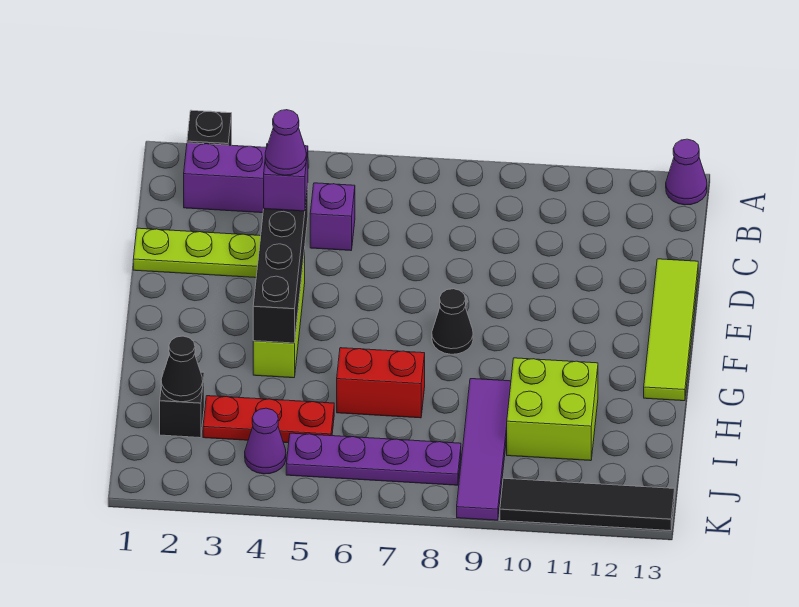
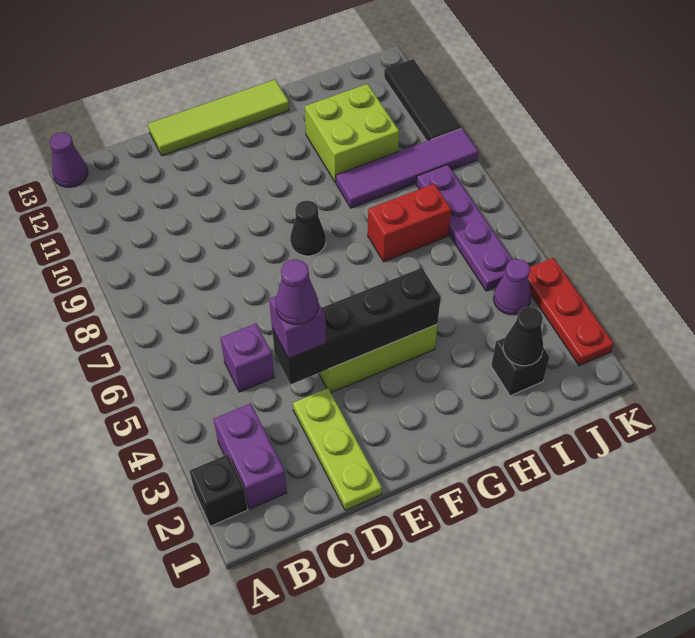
red 1x2 brick [337,348,425,418] -> red 1x2 brick turned to [368,184,451,262]
red 1x3 plate [203,396,334,443] -> red 1x3 plate moved to [528,258,614,366]
black 1x4 tile [500,478,675,531] -> black 1x3 tile [384,59,461,141]

